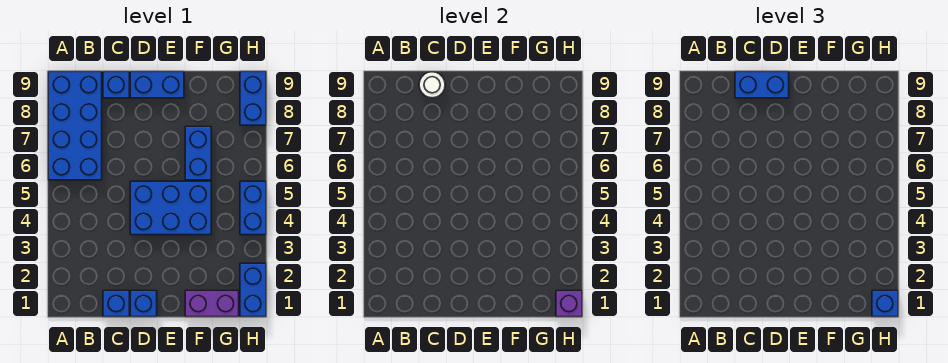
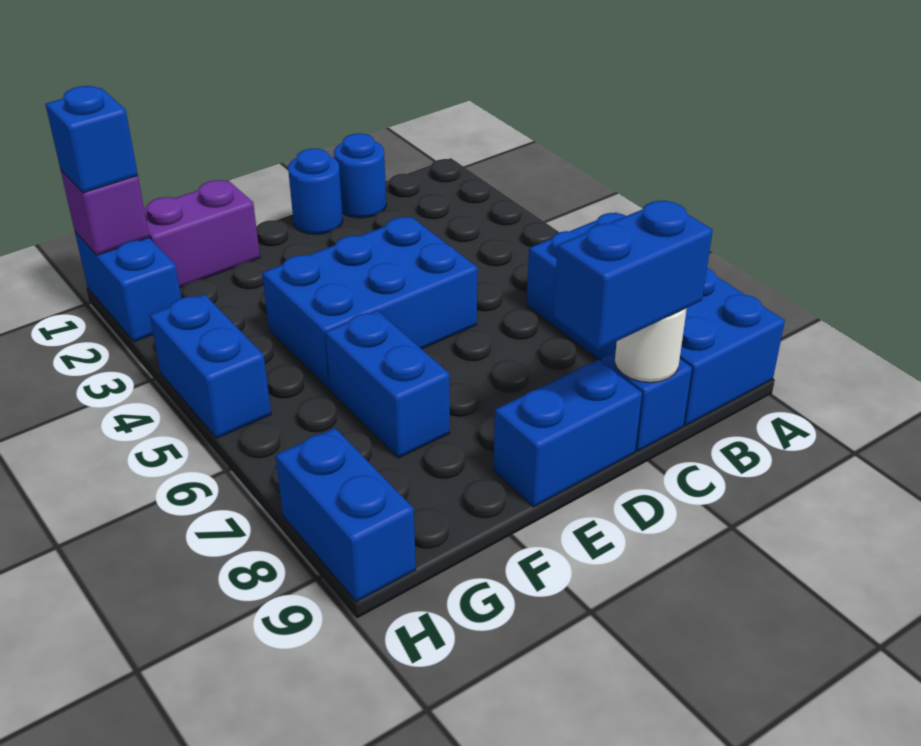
blue 1x1 brick [103,291,129,317] -> blue 1x1 round brick [334,134,386,218]
blue 1x1 brick [130,291,157,317] -> blue 1x1 round brick [288,149,343,234]

